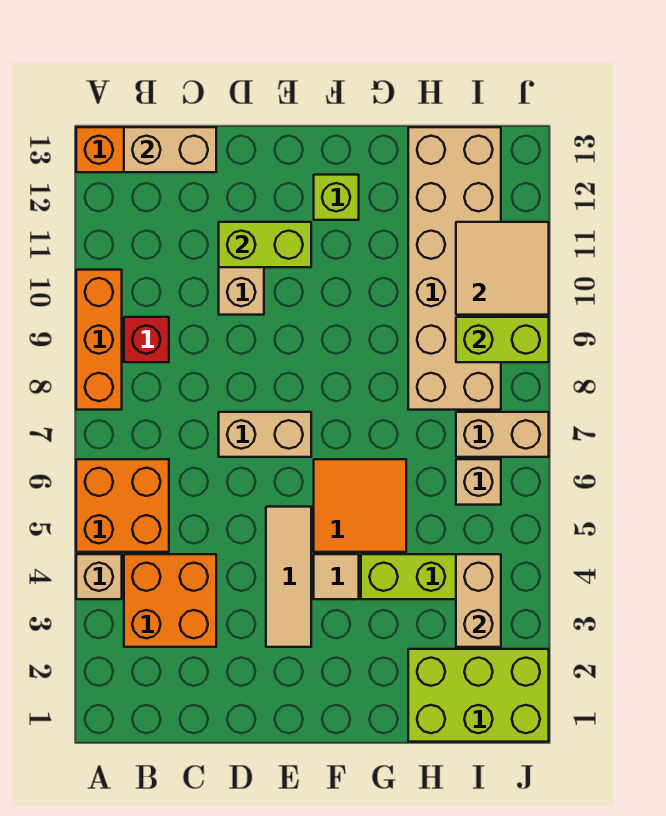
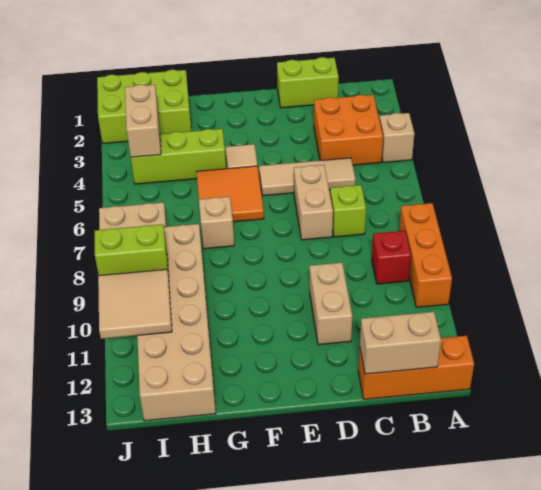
orange 2x2 brick [76,459,169,552] -> none
tan 1x2 brick [219,412,311,457] -> tan 1x2 brick turned to [294,165,333,240]
lime 1x2 brick [219,222,311,267] -> lime 1x2 brick moved to [277,57,339,108]
tan 1x3 tile [266,507,311,647] -> tan 1x3 tile turned to [259,158,356,196]
lime 1x1 brick [314,175,359,220] -> lime 1x1 brick moved to [330,185,366,237]
tan 1x1 brick [456,459,501,505] -> tan 1x1 brick moved to [199,197,234,249]

